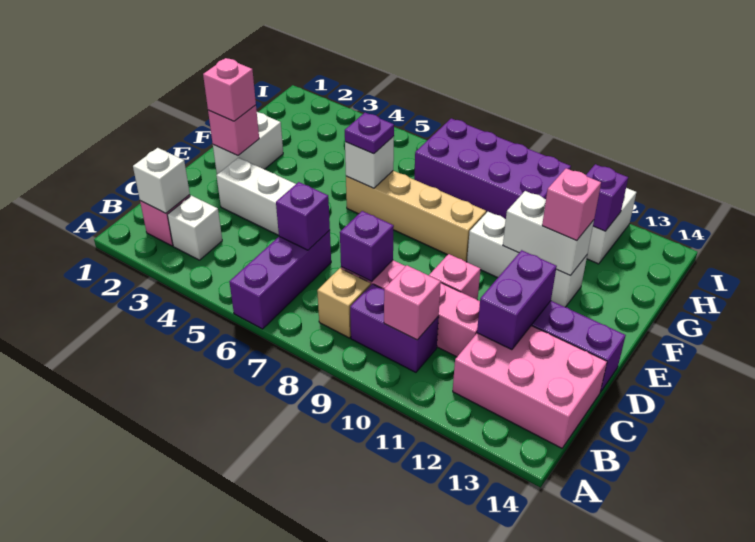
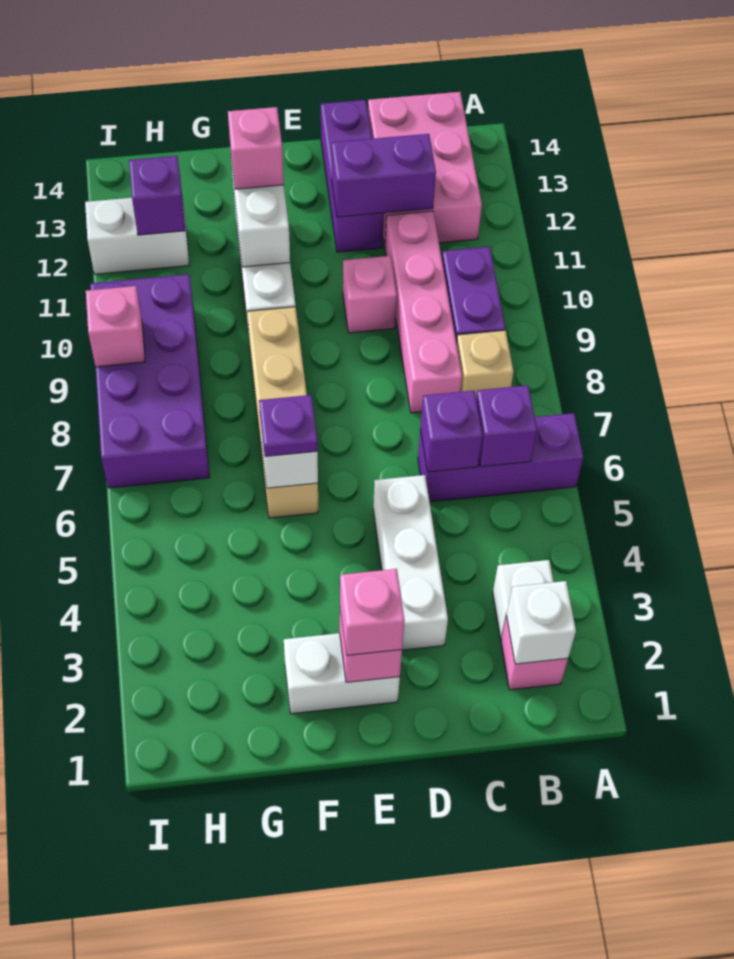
pink 1x1 brick [384,265,441,340] -> pink 1x1 brick moved to [86,286,145,367]
purple 1x1 brick [340,211,394,281] -> purple 1x1 brick moved to [476,385,537,467]

